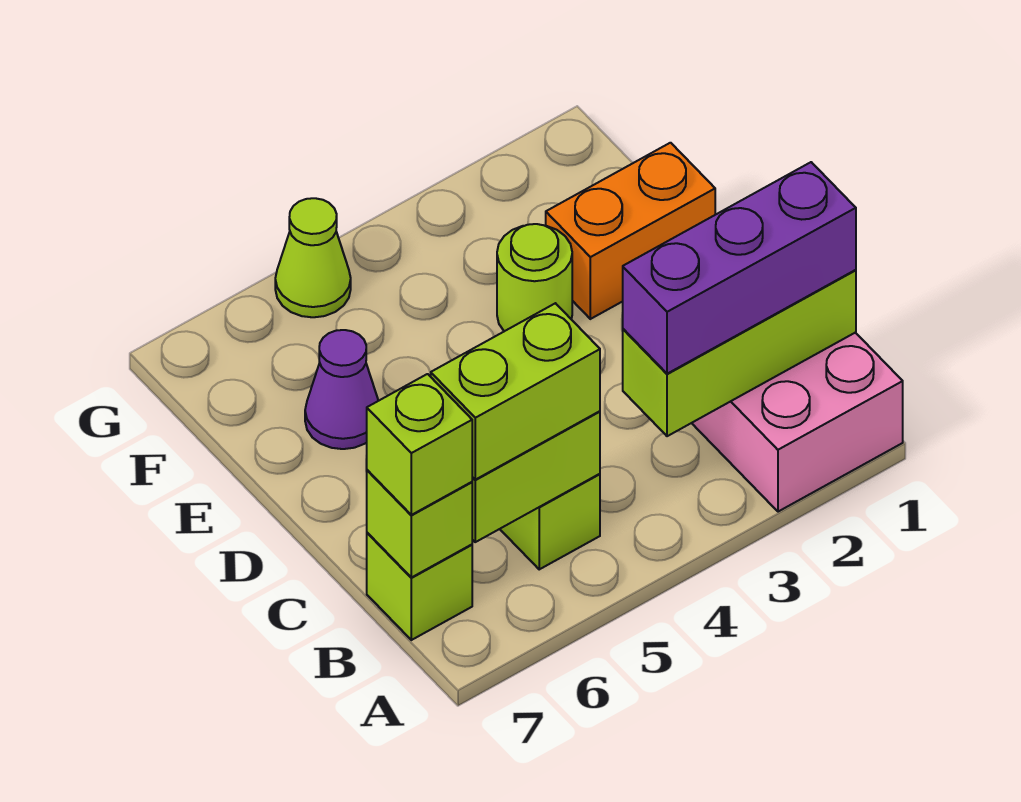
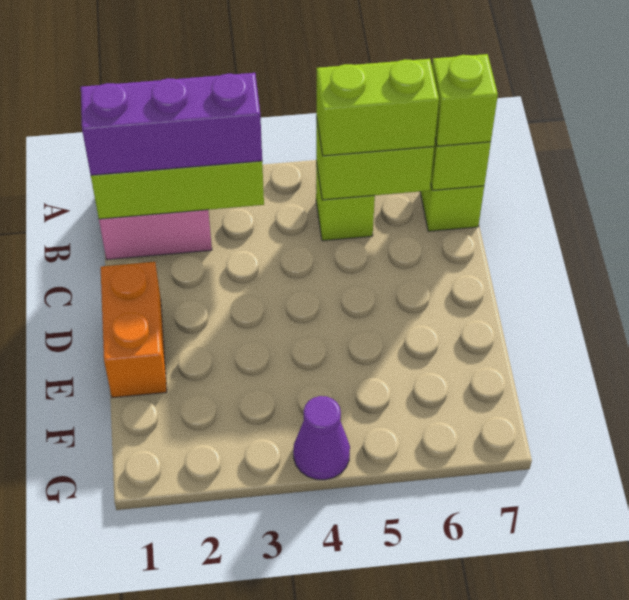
orange 1x2 brick [546,143,715,319] -> orange 1x2 brick turned to [101,262,167,398]
lime 1x1 round brick [497,224,572,331] -> none
purple 1x1 cone [305,330,378,449] -> purple 1x1 cone moved to [293,396,350,480]
lime 1x1 cone [275,198,351,317] -> none

